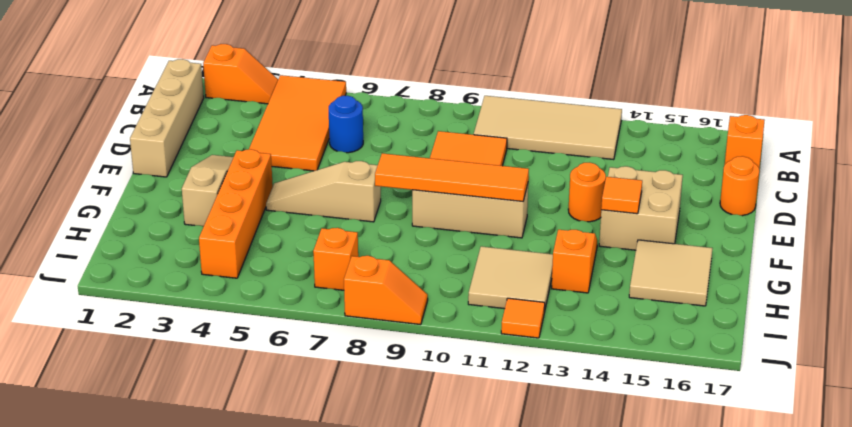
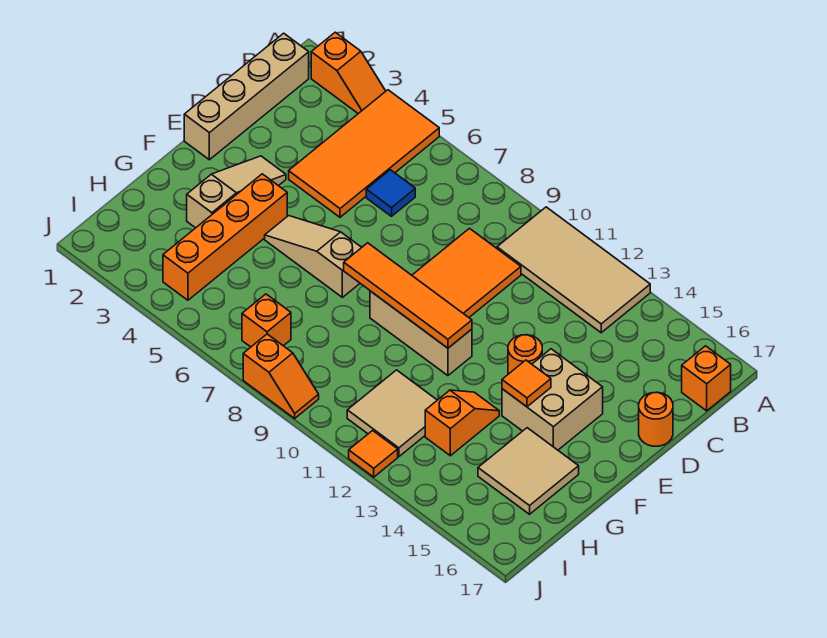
blue 1x1 round brick [329,96,363,153] -> blue 1x1 tile [366,170,415,216]

